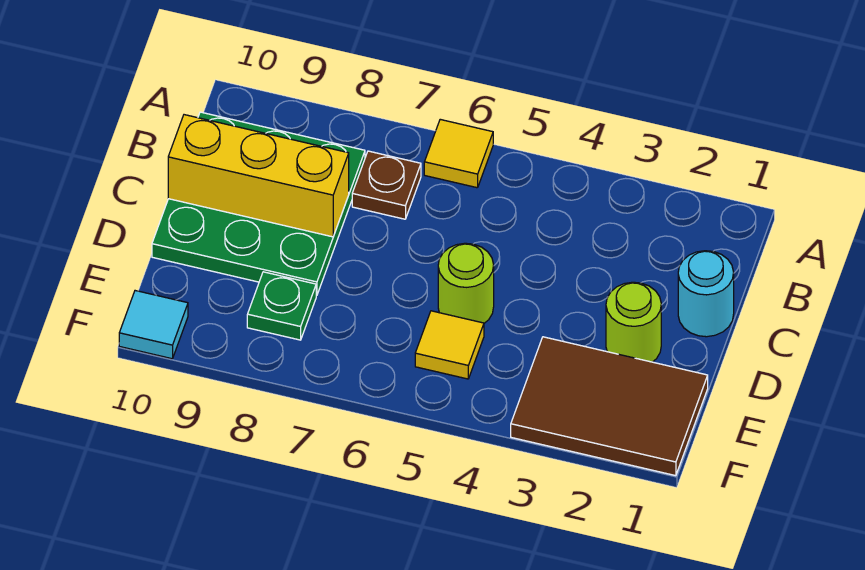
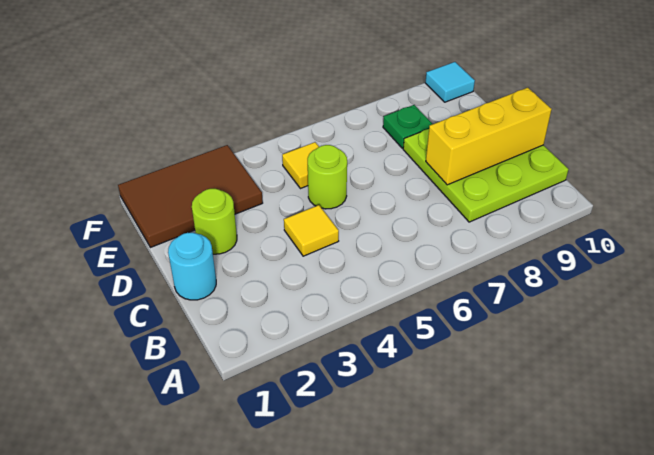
yellow 1x1 tile [424,119,493,188] -> yellow 1x1 tile moved to [284,205,339,256]
brown 1x1 plate [352,151,421,219] -> none
green 3x3 plate [152,112,365,296] -> lime 3x3 plate [403,129,569,222]

